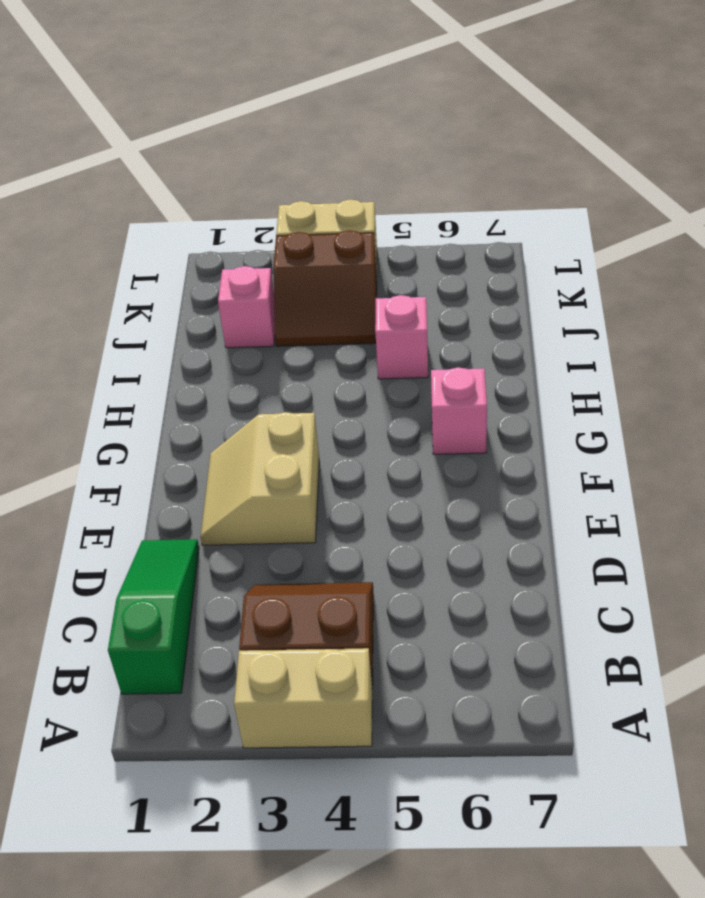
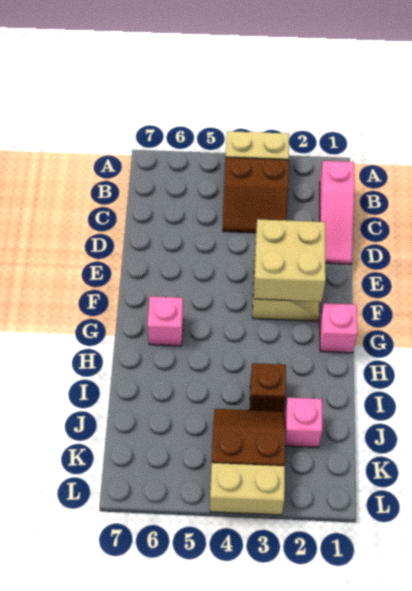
green 1x3 slope [108,539,199,694] -> pink 1x3 slope [320,161,354,264]
none -> tan 2x2 brick [254,219,326,302]
none -> brown 1x1 brick [250,363,286,412]
pink 1x1 brick [375,295,428,379] -> pink 1x1 brick moved to [320,303,357,353]

